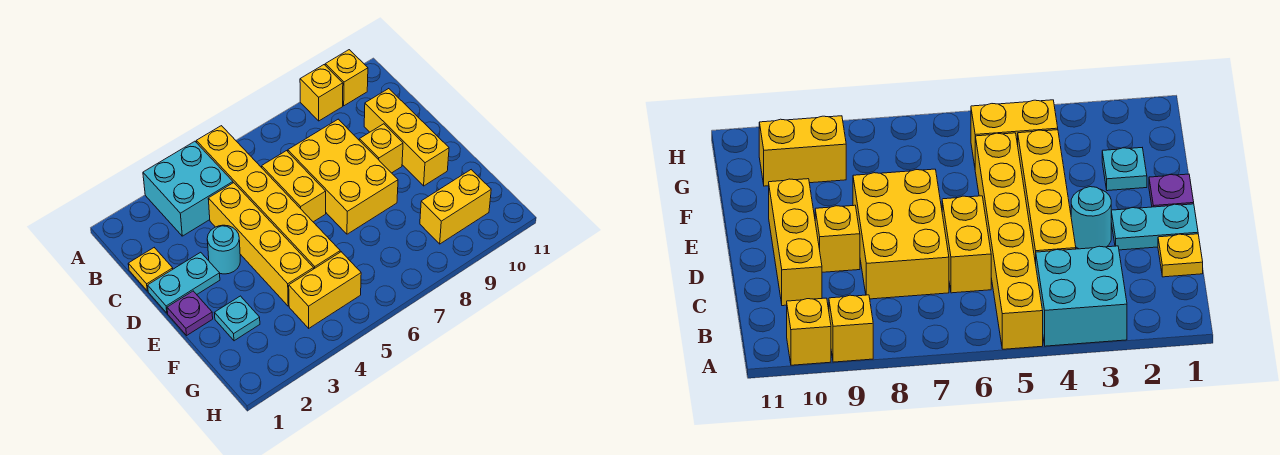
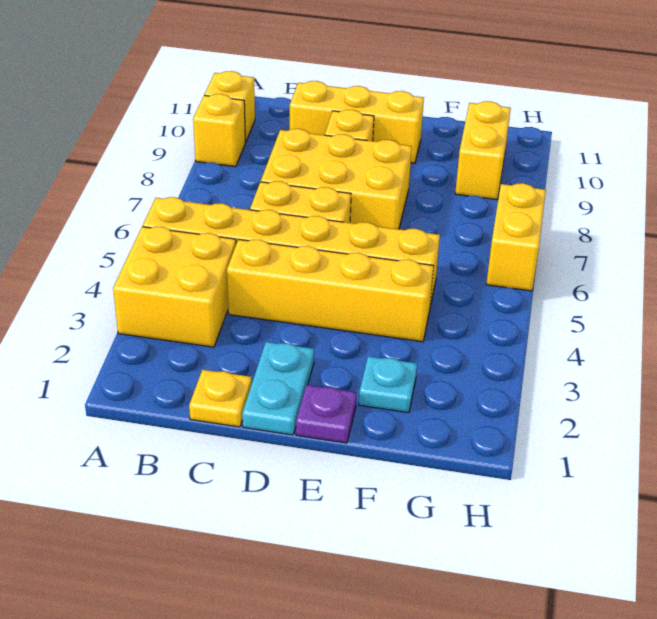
cyan 2x2 brick [143,141,233,236] -> yellow 2x2 brick [113,227,236,347]
cyan 1x1 round brick [207,225,240,274] -> none
yellow 1x2 brick [289,252,361,328] -> yellow 1x2 brick moved to [486,183,546,291]

